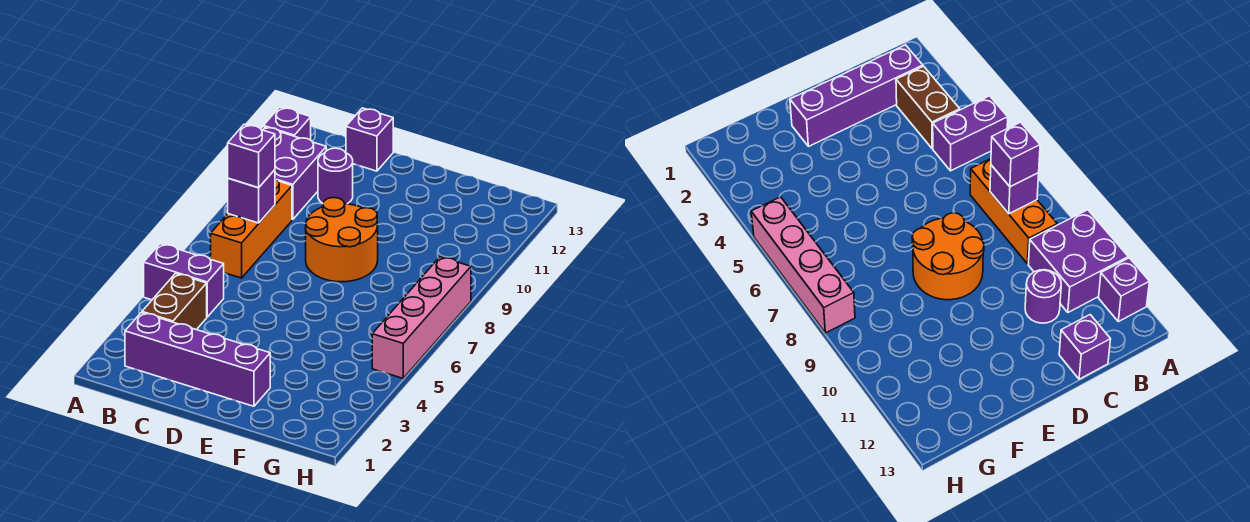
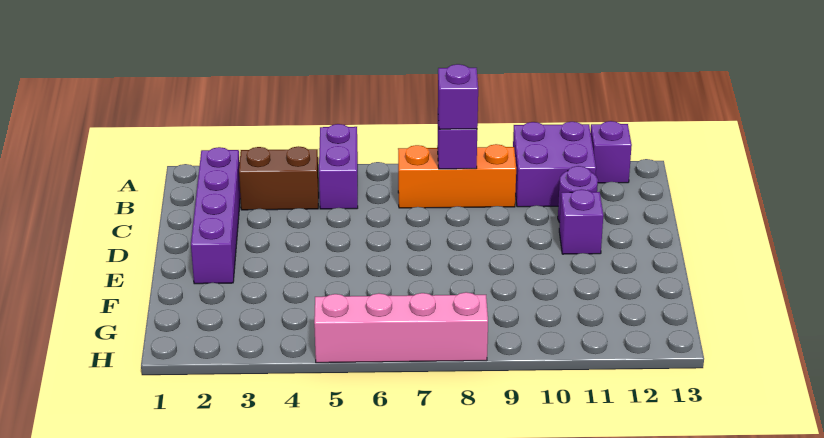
purple 1x1 brick [346,108,393,171] -> purple 1x1 brick moved to [559,190,603,254]
orange 2x2 round brick [306,197,378,282] -> none

